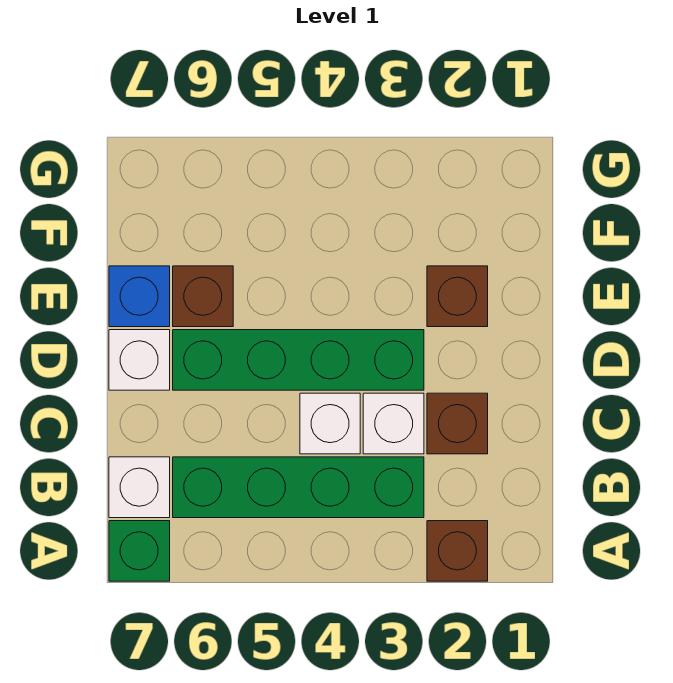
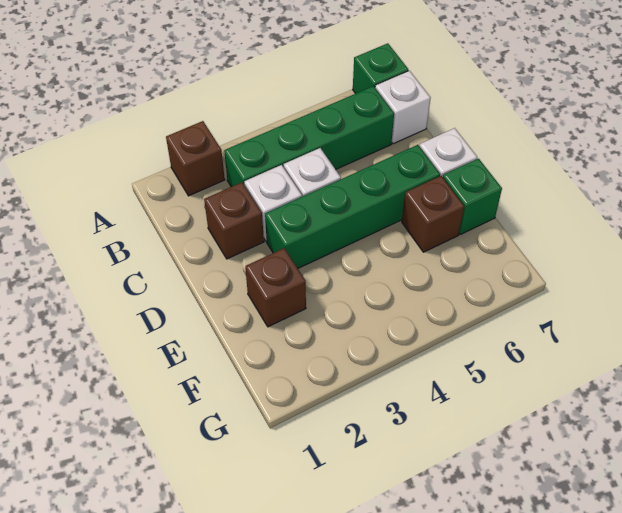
blue 1x1 brick [109,266,170,327] -> green 1x1 brick [443,159,502,234]

